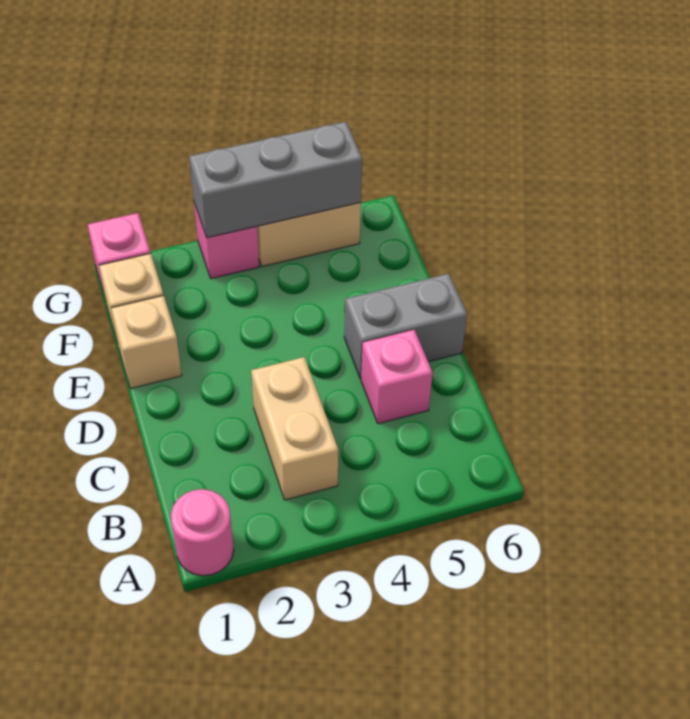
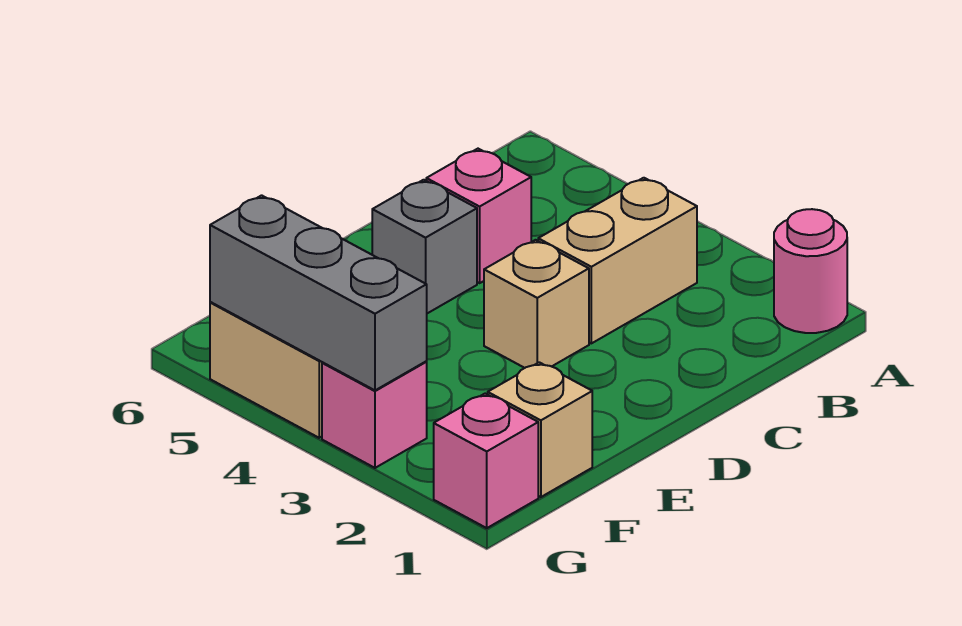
grey 1x2 brick [344,274,467,379] -> grey 1x1 brick [372,180,477,313]
tan 1x1 brick [111,295,182,389] -> tan 1x1 brick moved to [484,240,589,368]

